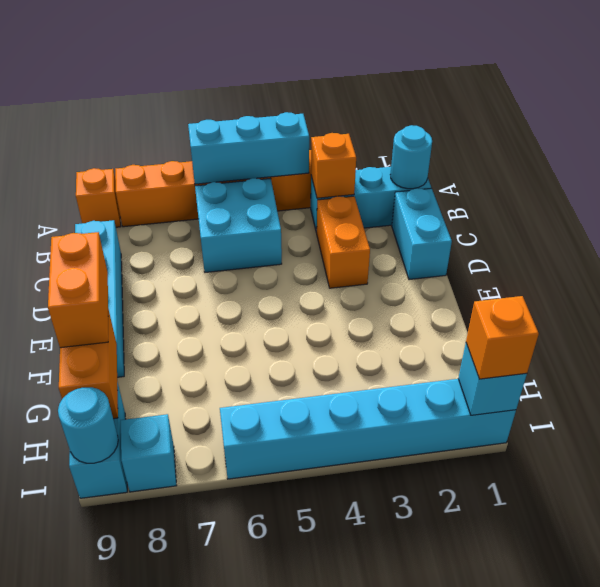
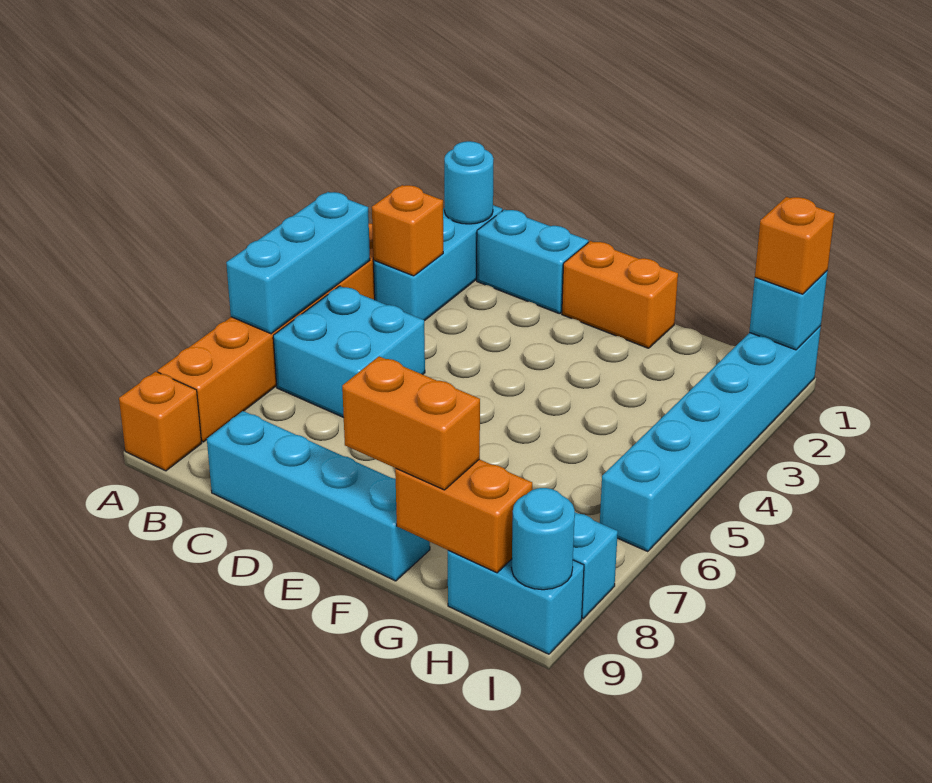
orange 1x2 brick [317,196,370,288] -> orange 1x2 brick moved to [562,241,678,348]

